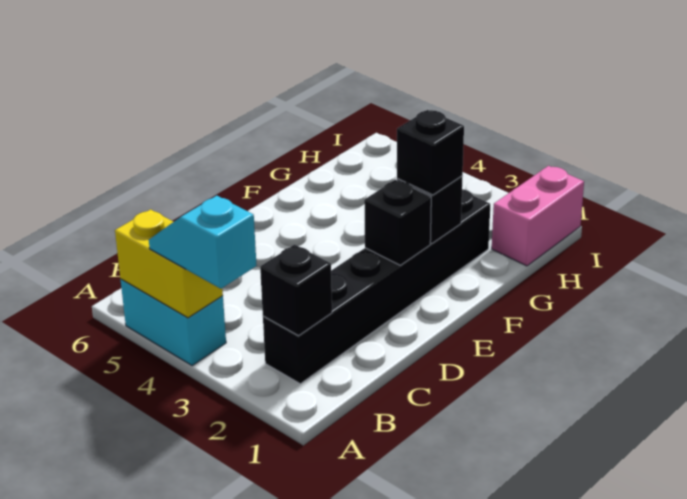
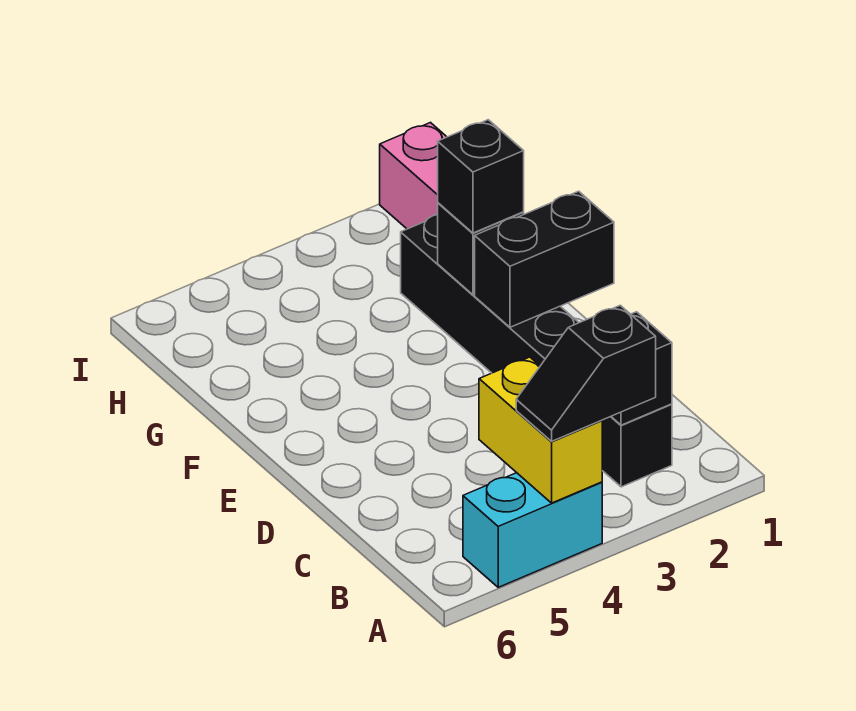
cyan 1x2 slope [149,196,257,289] -> black 1x2 slope [516,305,656,441]
yellow 1x2 brick [115,209,223,318] -> yellow 1x2 brick turned to [479,357,602,503]
black 1x1 brick [364,180,431,265] -> black 1x2 brick [475,191,614,327]

